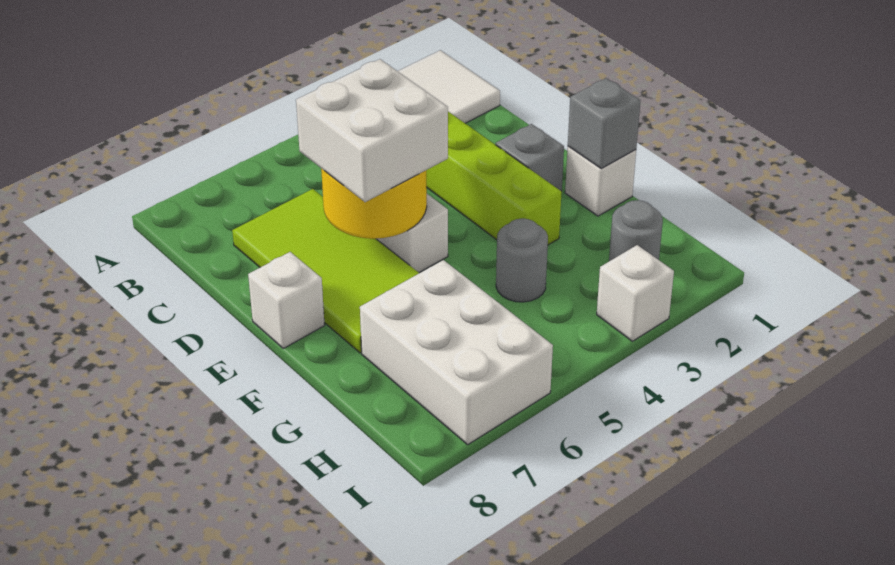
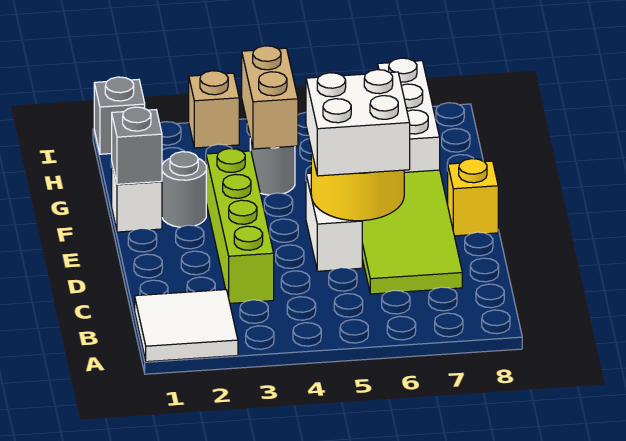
grey 1x1 brick [496,124,564,191] -> grey 1x1 brick moved to [94,77,145,154]
white 1x1 brick [248,252,325,348] -> yellow 1x1 brick [448,159,498,236]
none -> tan 1x2 brick [242,46,298,149]
white 2x3 brick [360,260,553,445] -> white 1x3 brick [378,58,440,172]
grey 1x1 round brick [609,200,663,261] -> grey 1x1 round brick moved to [162,152,206,227]
white 1x1 brick [597,245,674,341] -> tan 1x1 brick [189,71,239,148]

